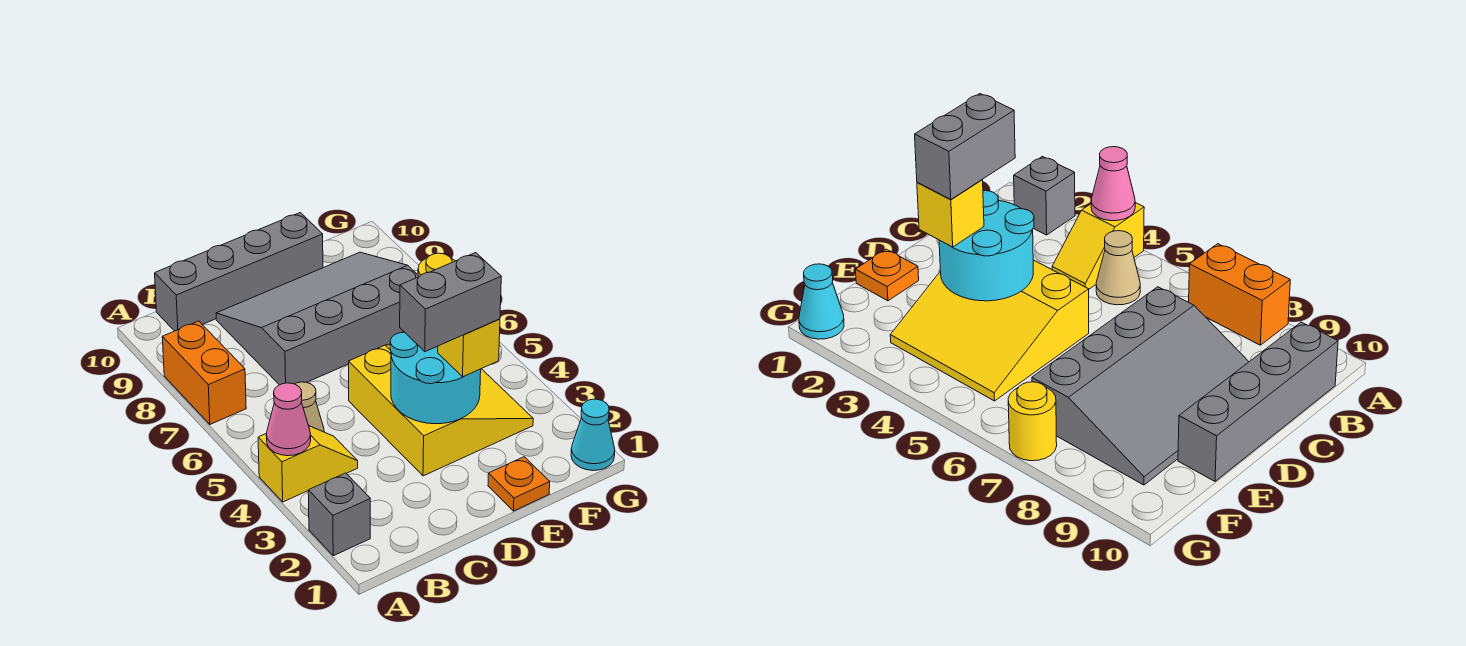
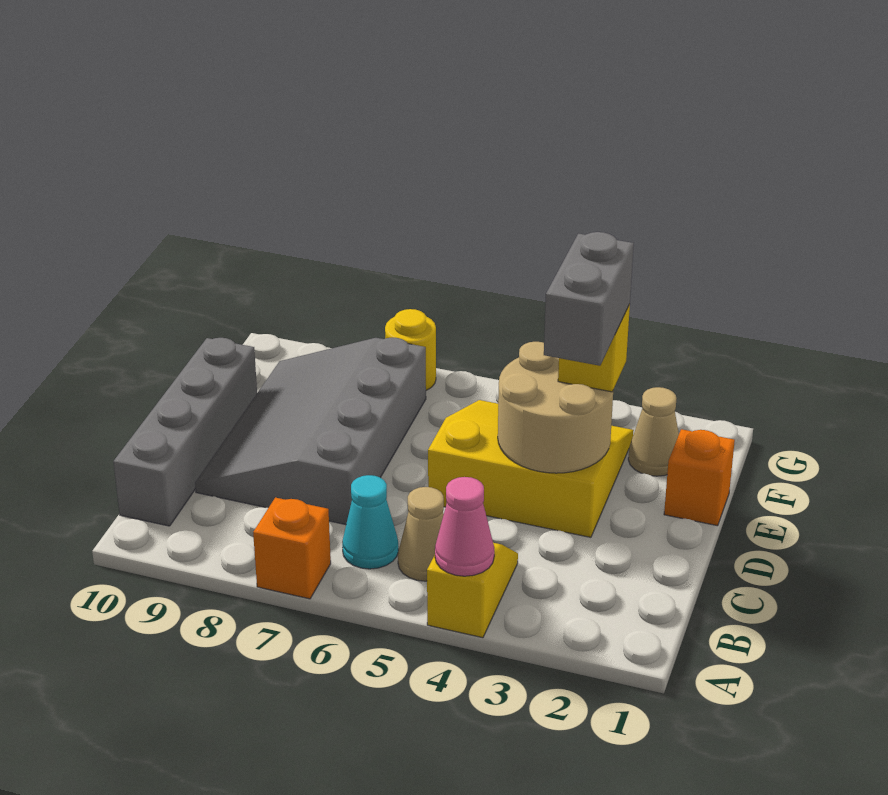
grey 1x1 brick [308,473,370,556] -> none
orange 1x2 brick [162,321,246,424] -> orange 1x1 brick [253,497,331,599]
cyan 2x2 round brick [390,332,481,424] -> tan 2x2 round brick [498,342,613,473]
orange 1x1 plate [488,457,550,511] -> orange 1x1 brick [664,429,735,526]
none -> tan 1x1 cone [628,387,679,476]
cyan 1x1 cone [571,399,615,470] -> cyan 1x1 cone moved to [342,475,398,569]

